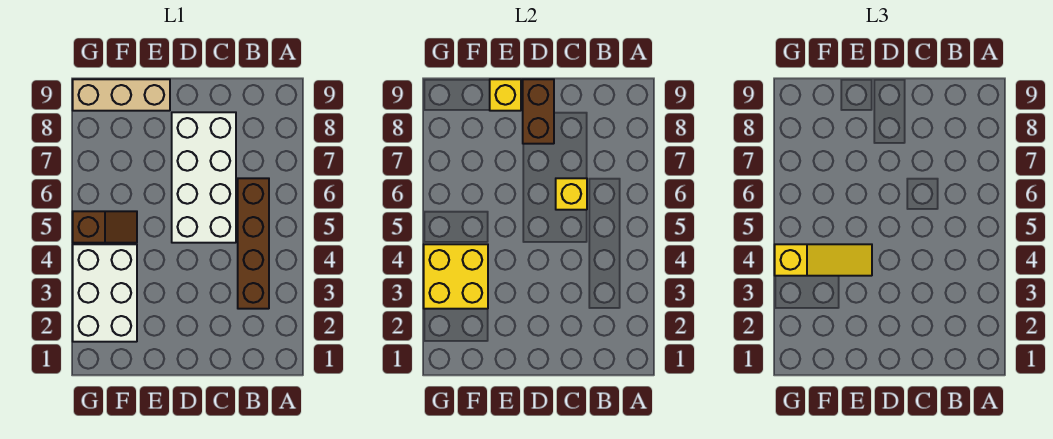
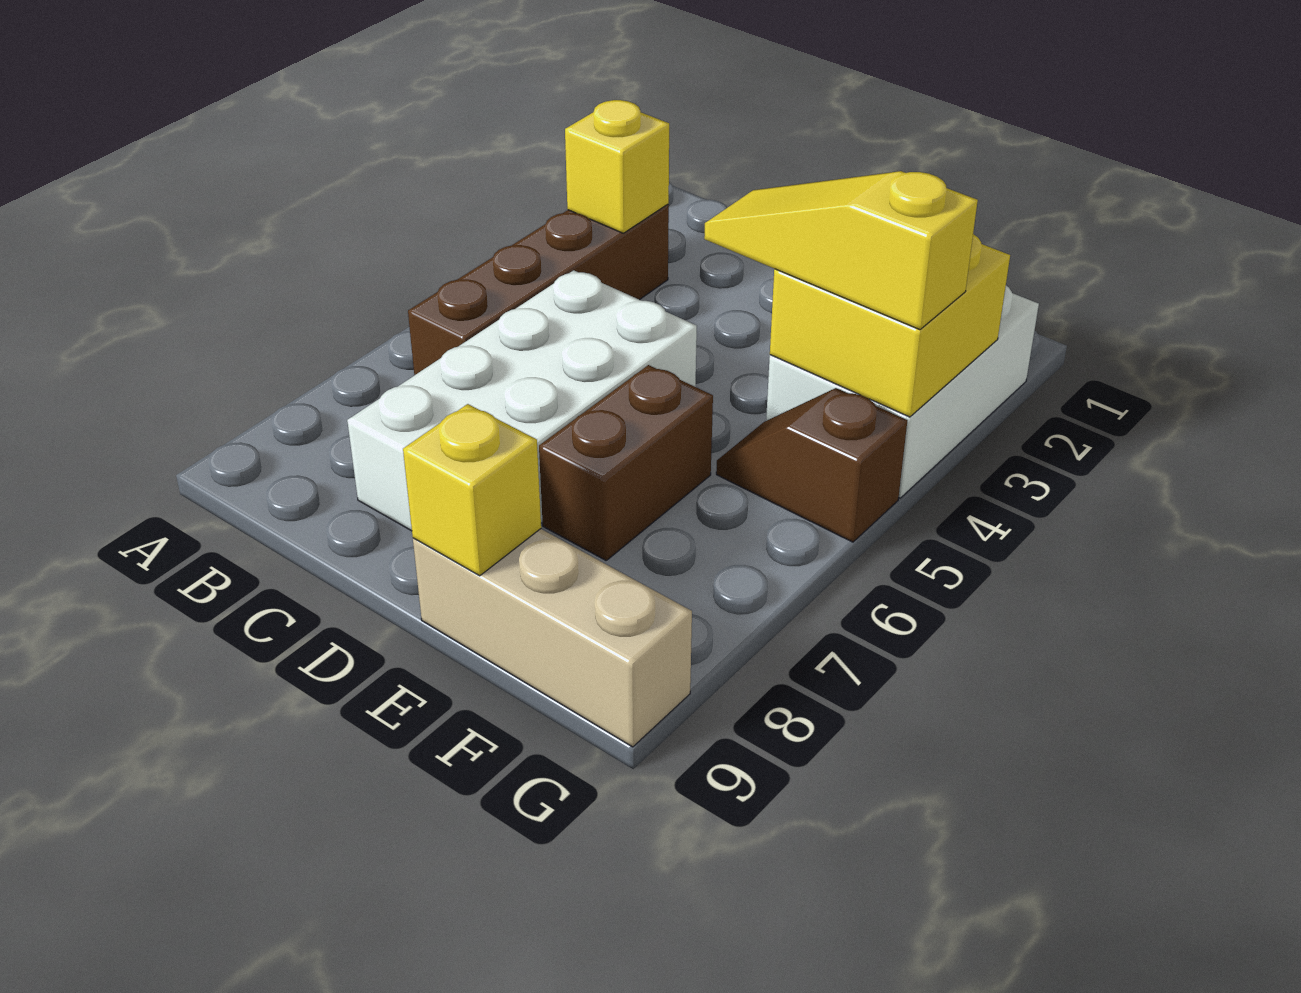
yellow 1x1 brick [556,178,587,210] -> yellow 1x1 brick moved to [565,100,669,233]
brown 1x2 brick [523,79,554,144] -> brown 1x2 brick moved to [539,365,713,560]

